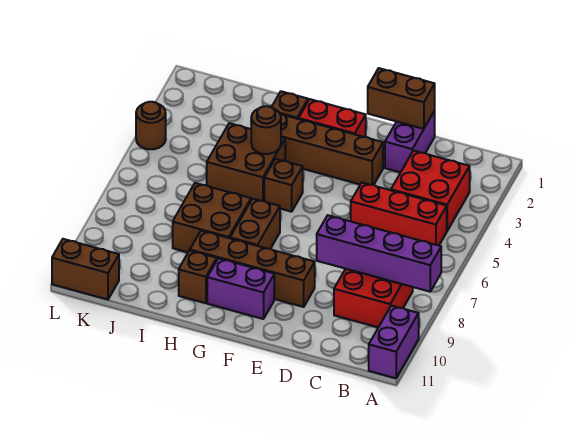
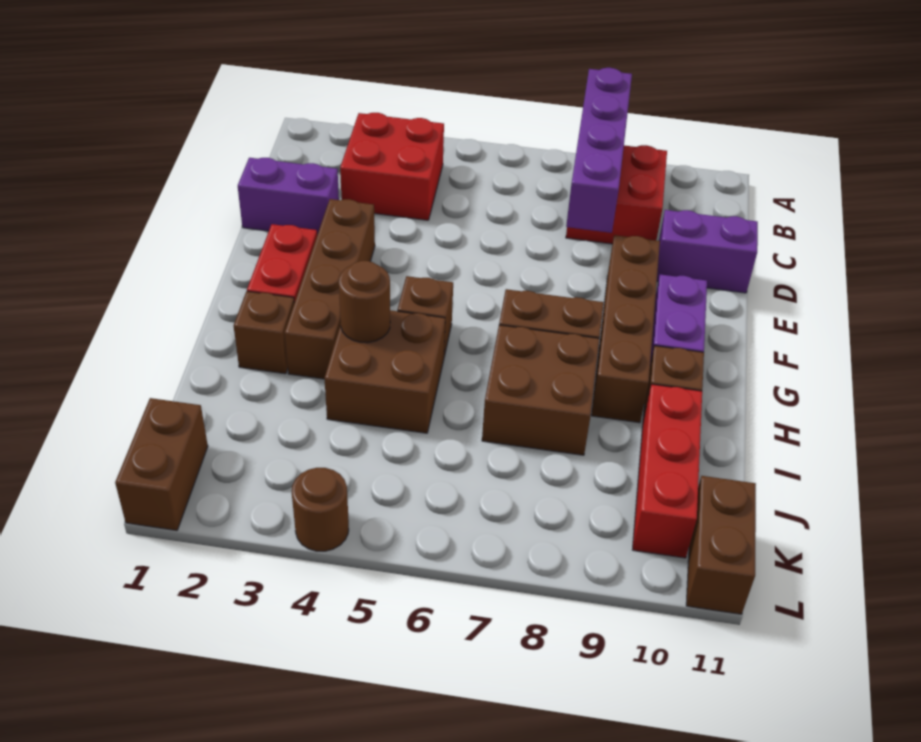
purple 1x2 brick [369,306,419,378] -> purple 1x2 brick moved to [657,210,758,293]
red 1x3 brick [351,183,447,246] -> red 1x3 brick moved to [633,384,702,558]
brown 1x2 brick [368,68,435,129] -> brown 1x2 brick moved to [115,398,208,530]

